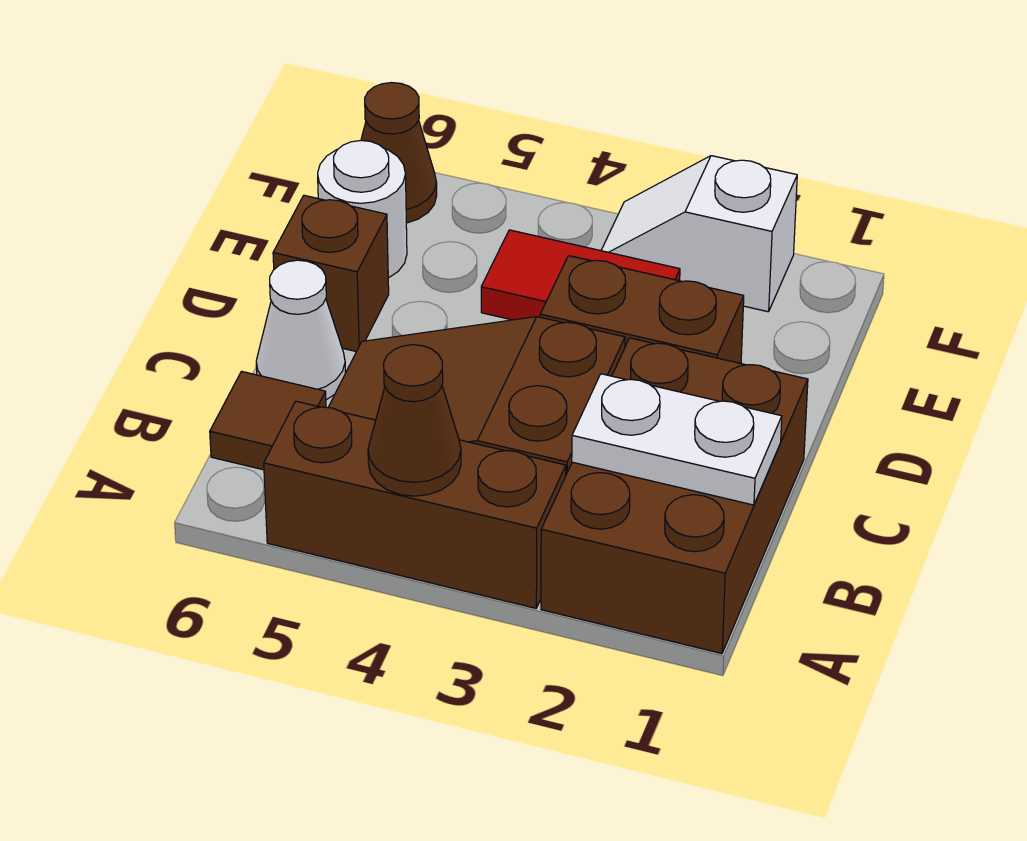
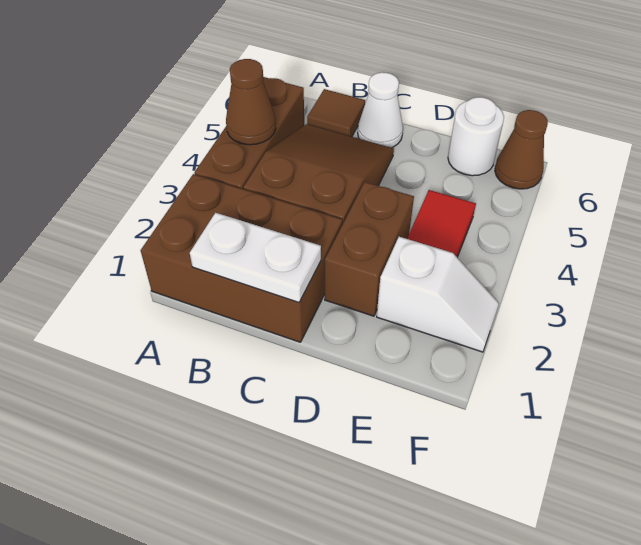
white 1x2 plate [572,374,782,505] -> white 1x2 plate turned to [190,213,321,303]
brown 1x1 brick [273,195,389,352] -> none
white 1x2 slope [601,156,797,312] -> white 1x2 slope turned to [377,237,499,352]

